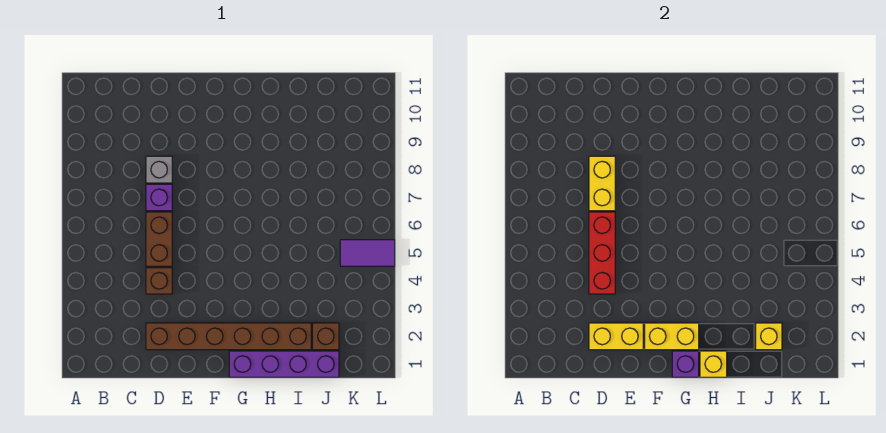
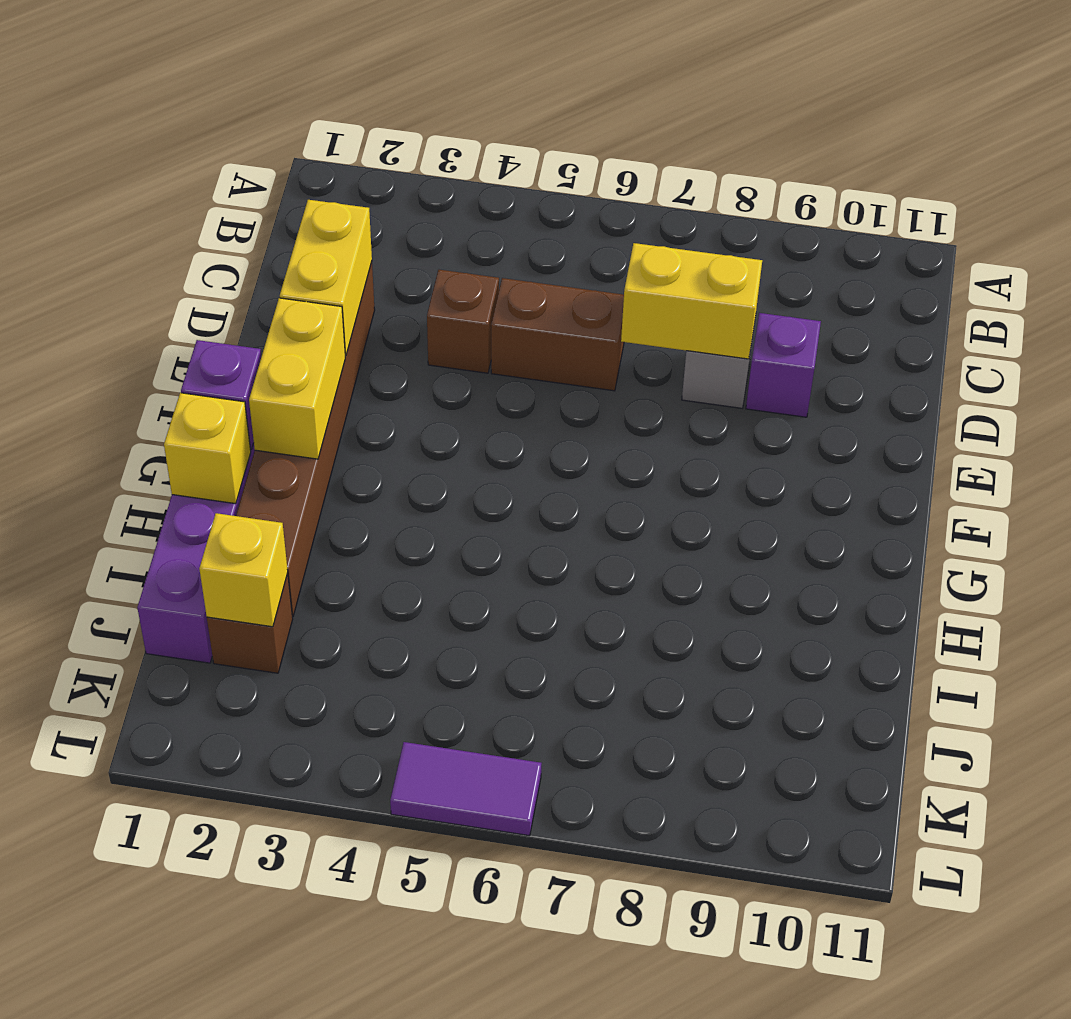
red 1x3 brick [589,212,615,294] -> none
purple 1x1 brick [146,184,172,211] -> purple 1x1 brick moved to [746,313,821,417]
purple 1x2 tile [340,240,395,266] -> purple 1x2 tile turned to [390,742,541,836]

